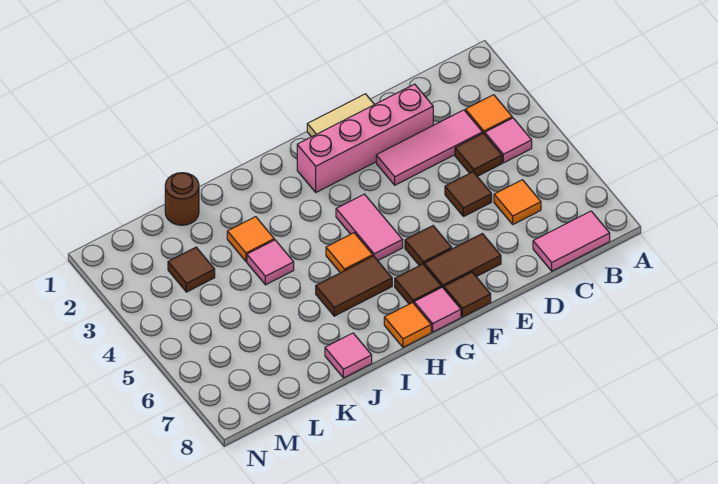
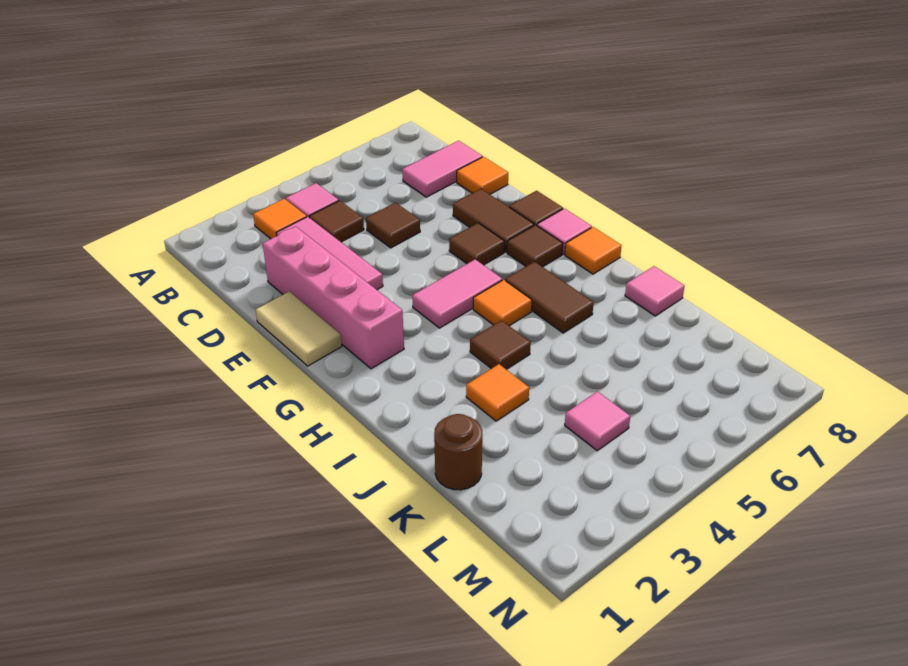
pink 1x2 tile [533,211,610,271] -> pink 1x2 tile turned to [402,141,483,197]
orange 1x1 tile [494,180,541,224] -> orange 1x1 tile moved to [457,157,508,194]
pink 1x1 tile [247,240,294,285] -> pink 1x1 tile moved to [565,391,630,451]
brown 1x1 tile [168,247,215,292] -> brown 1x1 tile moved to [470,320,531,369]

